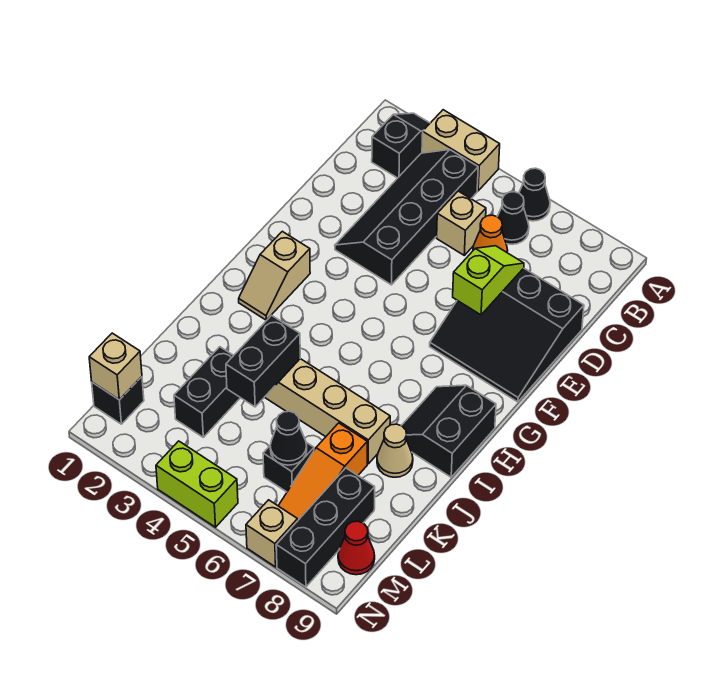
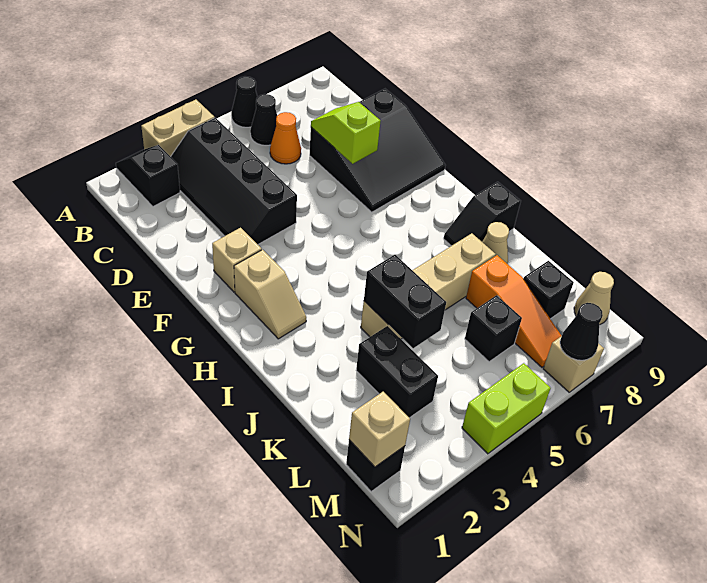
tan 1x1 brick [437,191,486,255] -> tan 1x1 brick moved to [212,228,262,292]
black 2x2 slope [401,385,496,477] -> black 1x2 slope [444,182,521,246]
black 1x1 cone [270,411,307,465] -> black 1x1 cone moved to [560,303,603,360]
black 1x3 brick [276,468,375,587] -> black 1x1 brick [524,261,574,319]
red 1x1 cone [338,521,375,575] -> tan 1x1 cone [574,272,614,325]

